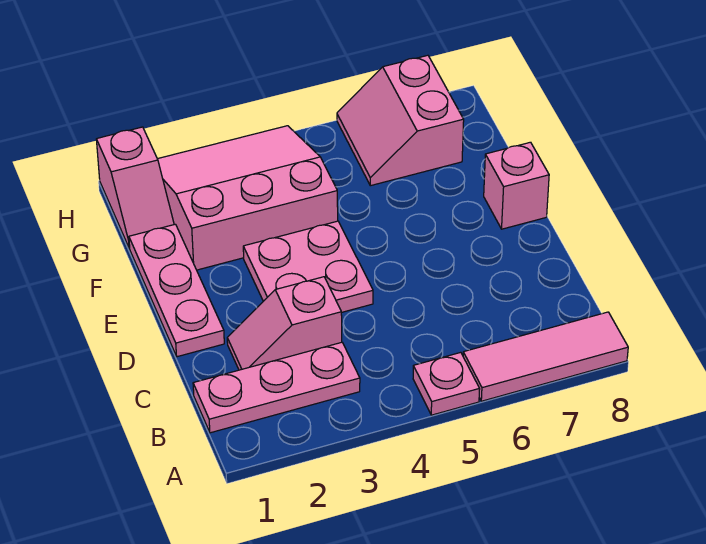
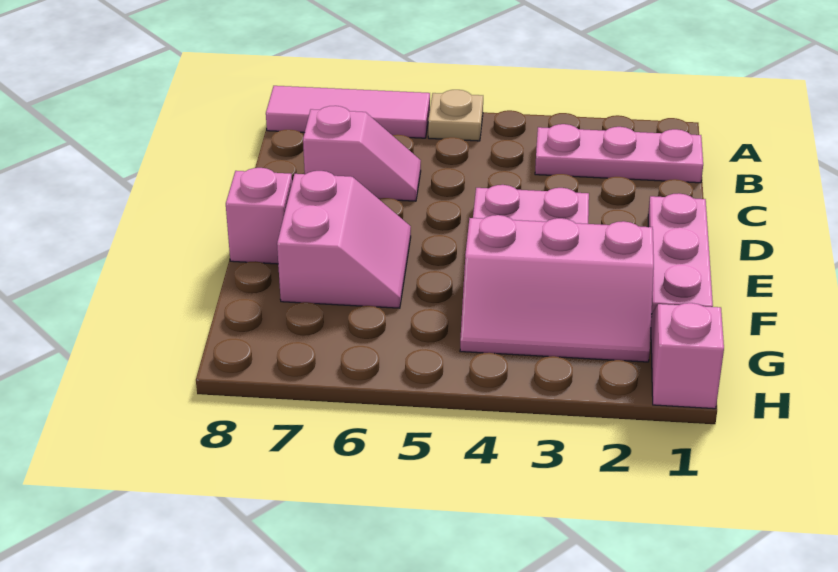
pink 1x1 plate [413,352,480,415] -> tan 1x1 plate [428,90,483,141]
pink 1x2 slope [227,277,342,370] -> pink 1x2 slope moved to [303,106,421,201]
pink 3x3 slope [158,126,338,270] -> pink 2x3 slope [460,215,654,362]
pink 2x2 slope [337,55,464,186] -> pink 2x2 slope moved to [277,171,411,308]

